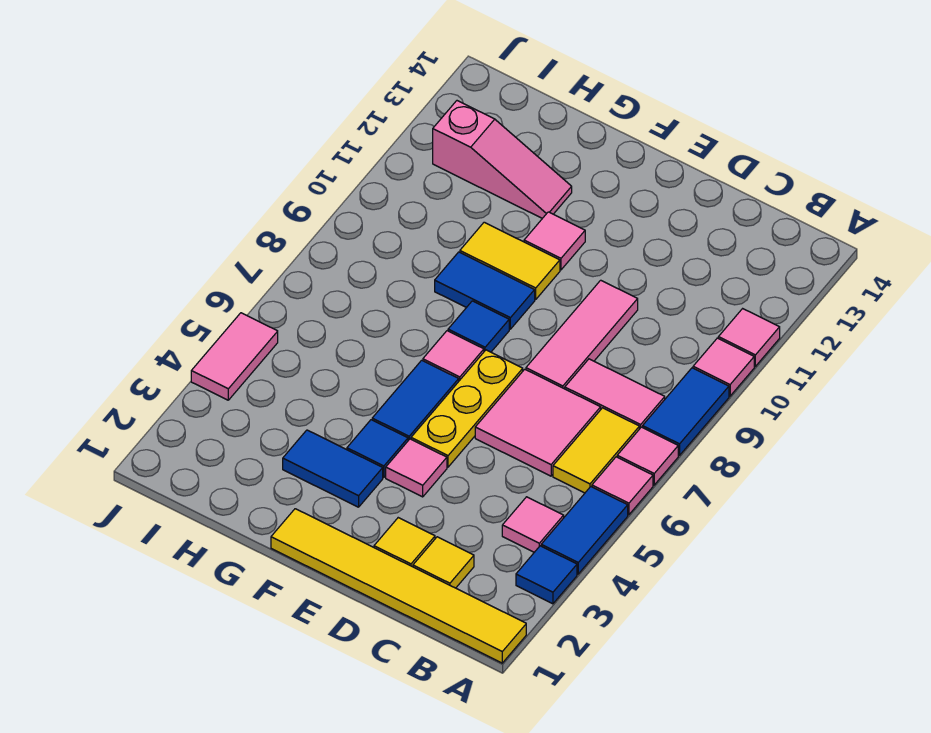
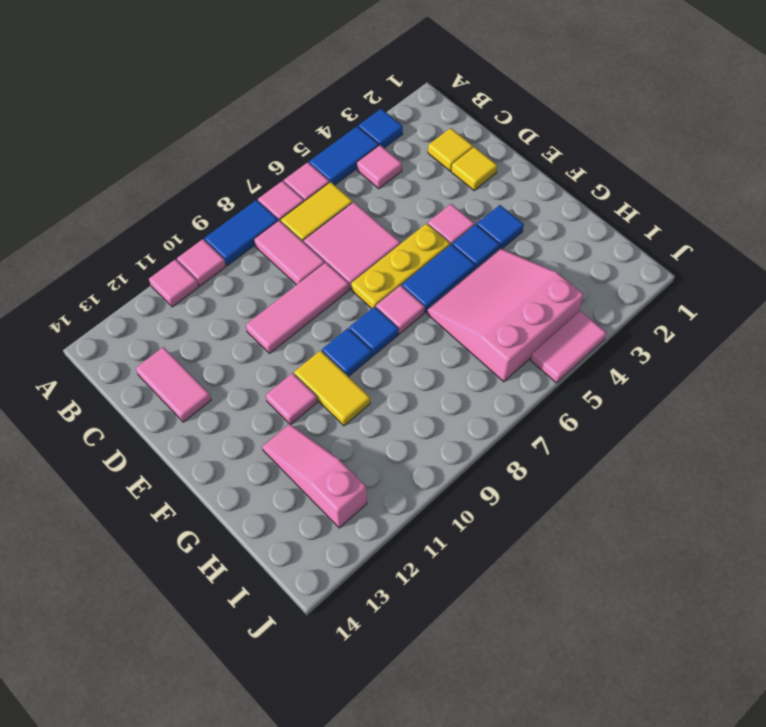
yellow 1x6 tile [271,509,526,663] -> none
none -> pink 1x2 tile [135,347,211,422]
blue 1x2 tile [283,430,383,507] -> blue 1x1 tile [477,205,524,249]
blue 1x2 tile [435,252,535,329] -> blue 1x1 tile [322,328,372,377]
none -> pink 3x3 slope [427,248,584,382]

